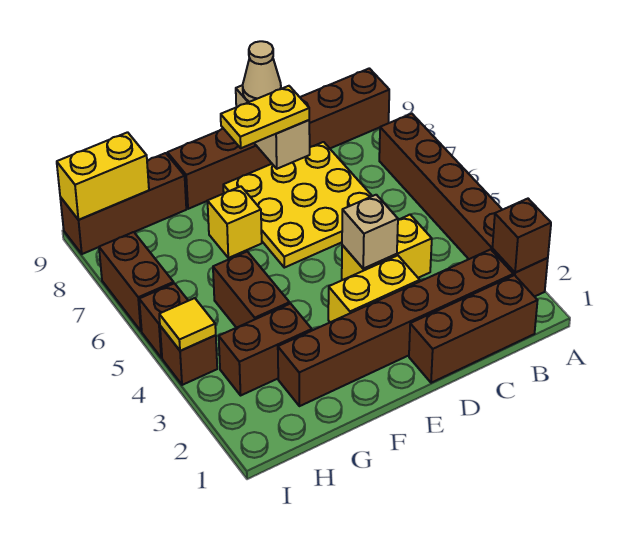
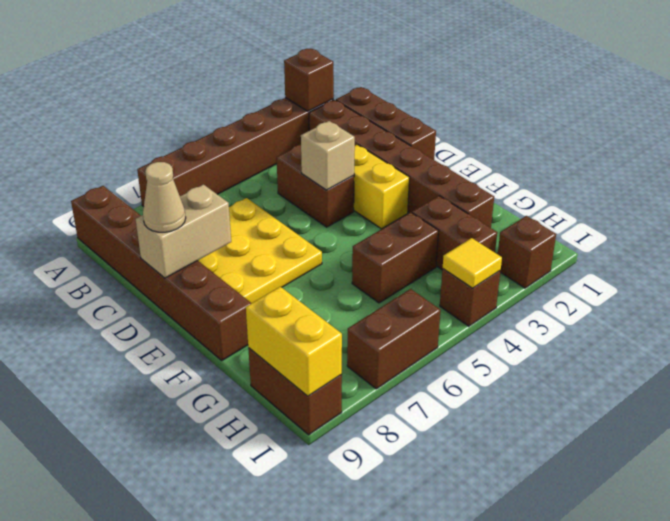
yellow 1x2 brick [342,215,432,280] -> brown 1x2 brick [277,145,354,227]
yellow 1x2 plate [221,86,309,148] -> none
yellow 1x1 brick [208,186,262,258] -> none
brown 1x3 brick [60,153,186,254] -> brown 1x2 brick [248,348,342,435]
brown 1x1 brick [139,283,188,358] -> brown 1x1 brick moved to [498,216,556,288]

